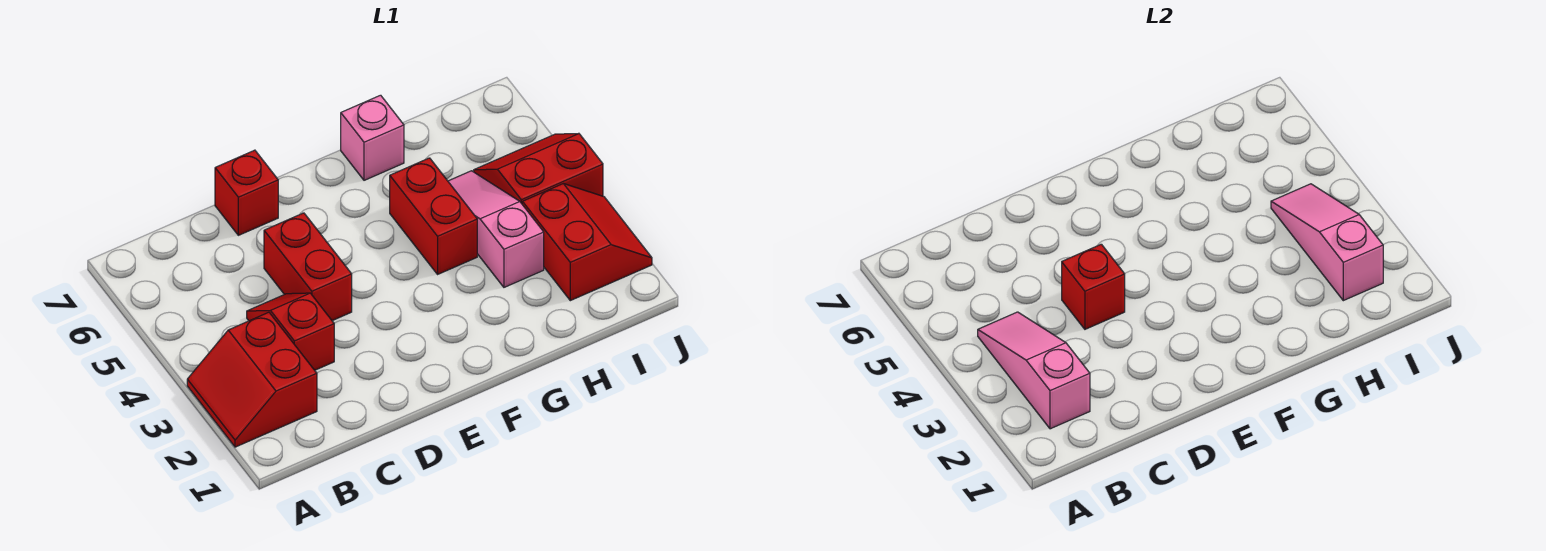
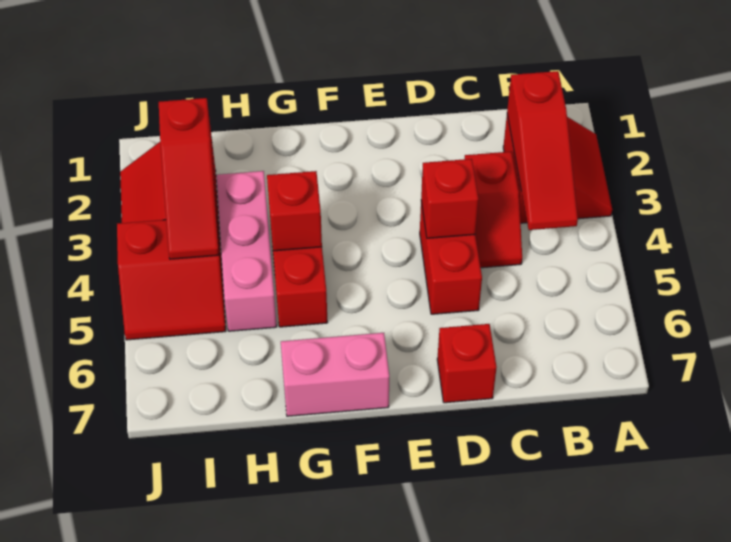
pink 1x3 slope [978,312,1090,429] -> red 1x3 slope [507,71,578,230]
none -> red 1x1 brick [267,171,322,251]
pink 1x1 brick [341,95,404,180] -> pink 1x2 brick [281,333,389,416]
pink 1x3 slope [448,171,544,287] -> pink 1x3 brick [216,171,277,331]
pink 1x3 slope [1271,184,1383,301] -> red 1x3 slope [159,98,219,259]

